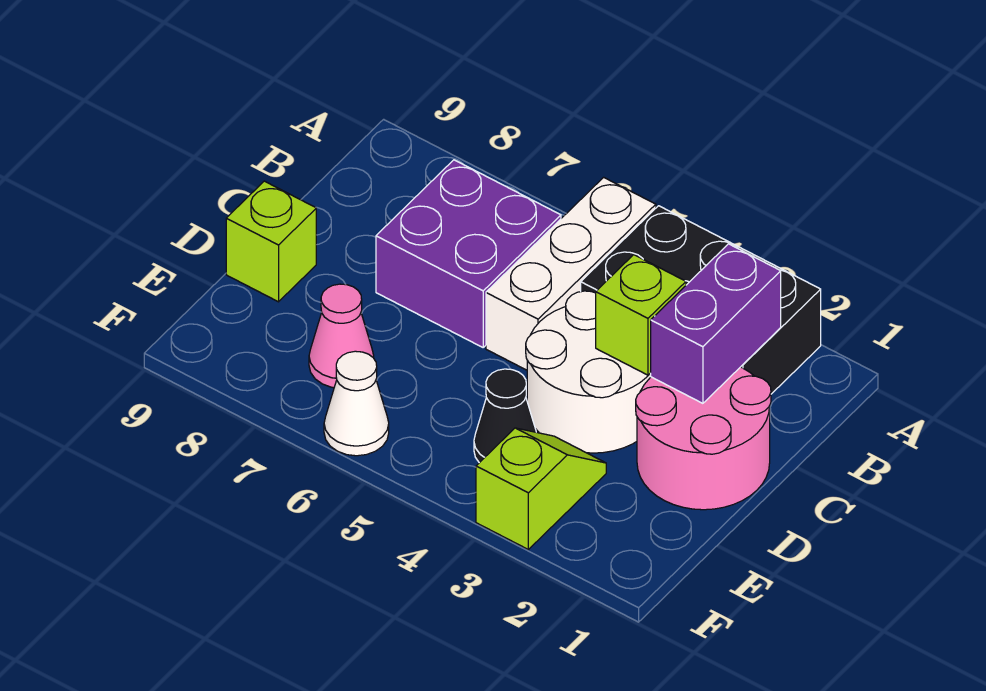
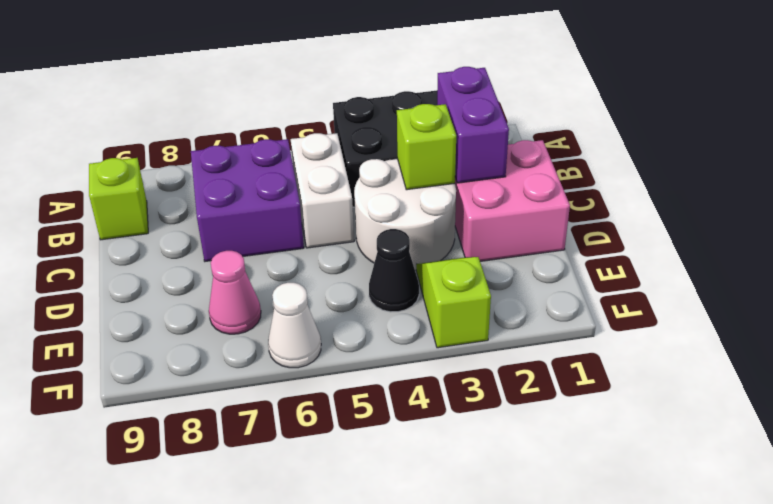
white 1x3 brick [486,177,656,370] -> white 1x2 brick [291,133,354,248]
pink 2x2 round brick [636,367,771,510] -> pink 2x2 brick [455,140,570,261]
lime 1x1 brick [226,181,316,302] -> lime 1x1 brick moved to [89,158,148,240]

